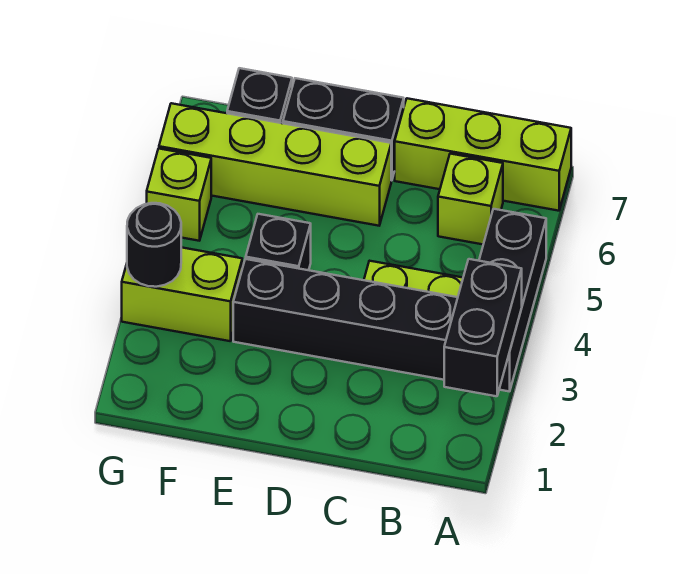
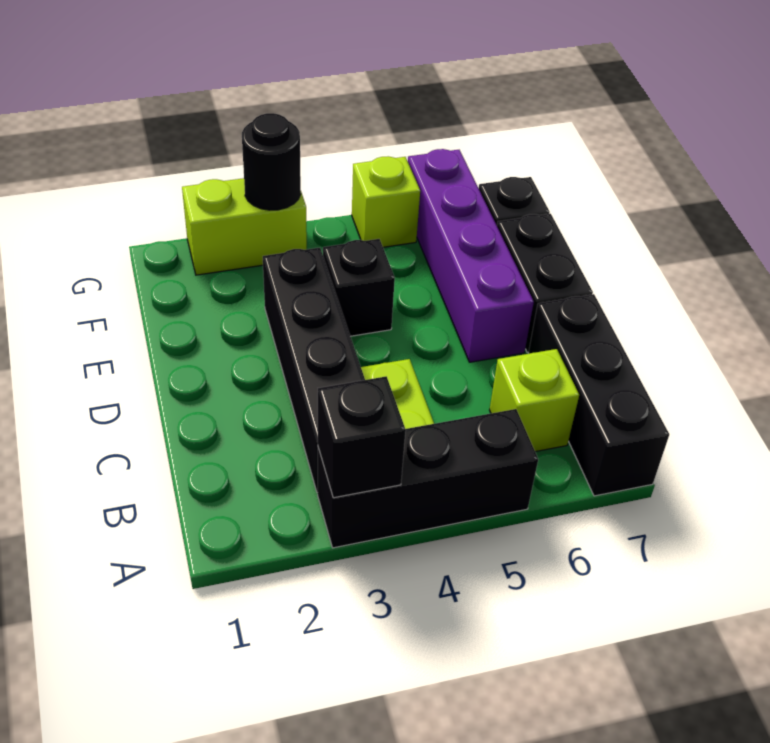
black 1x2 brick [444,259,522,396] -> black 1x1 brick [318,376,406,498]
lime 1x3 brick [395,98,571,211] -> black 1x3 brick [528,294,669,496]
lime 1x4 brick [159,103,391,226] -> purple 1x4 brick [408,149,534,362]
lime 1x2 brick [122,247,242,341] -> lime 1x2 brick turned to [182,178,307,275]

